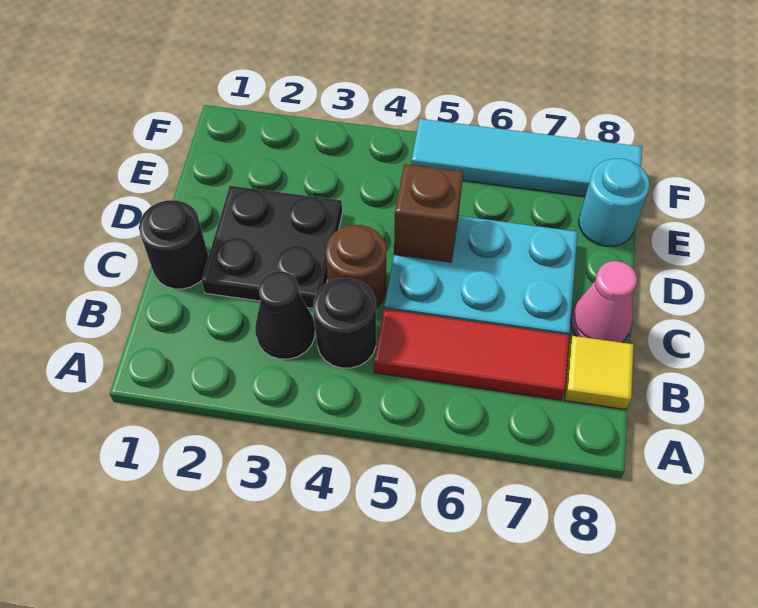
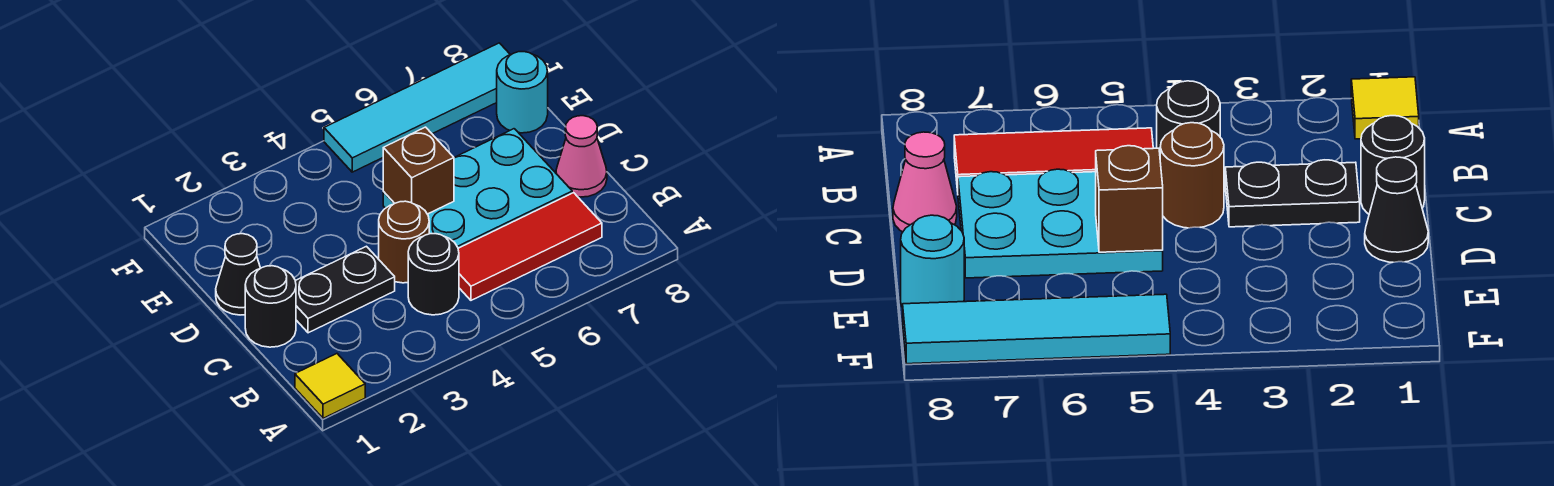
black 1x1 cone [255,271,315,359] -> black 1x1 cone moved to [216,234,261,315]
yellow 1x1 tile [565,336,634,410] -> yellow 1x1 tile moved to [295,354,365,418]
black 2x2 plate [201,186,342,309] -> black 1x2 plate [295,246,395,333]

